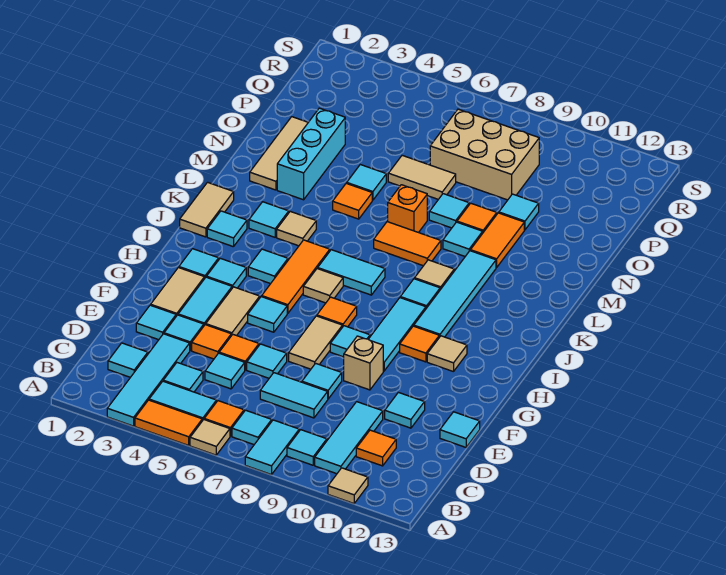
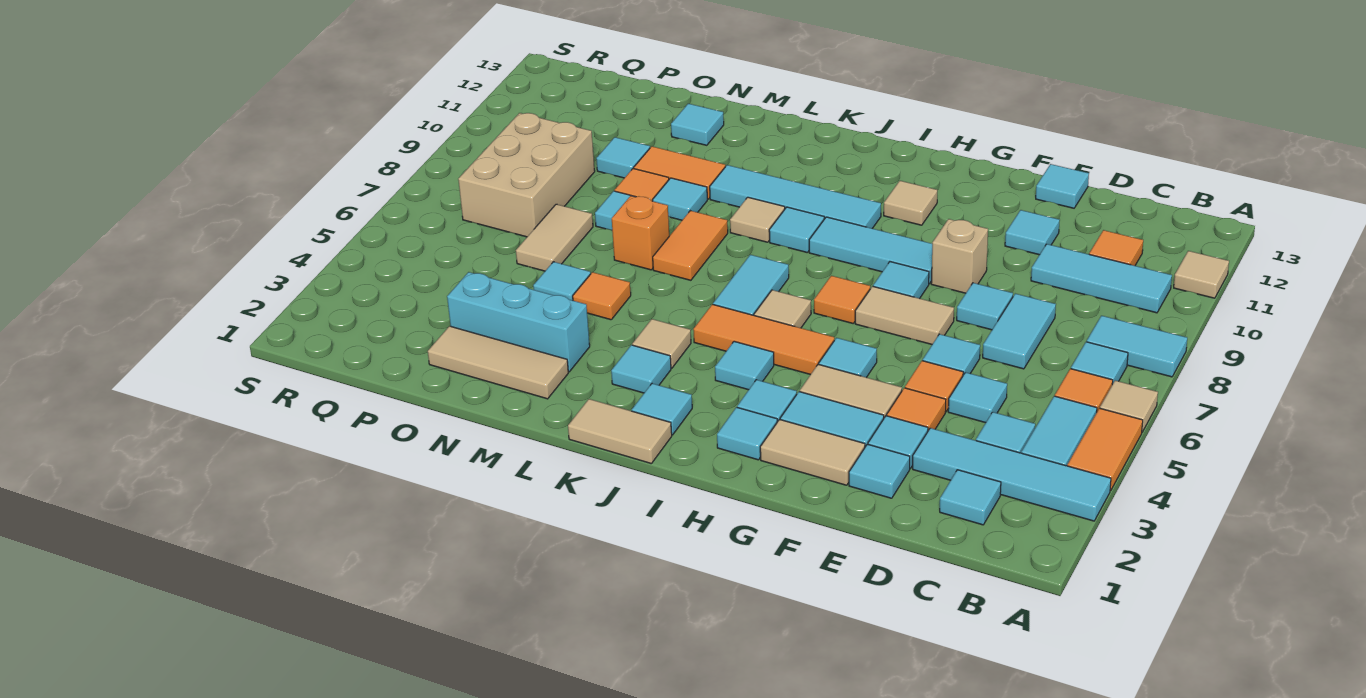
cyan 1x1 tile [287,430,327,465] -> cyan 1x1 tile moved to [671,104,724,145]
orange 1x1 tile [400,326,439,362] -> none

